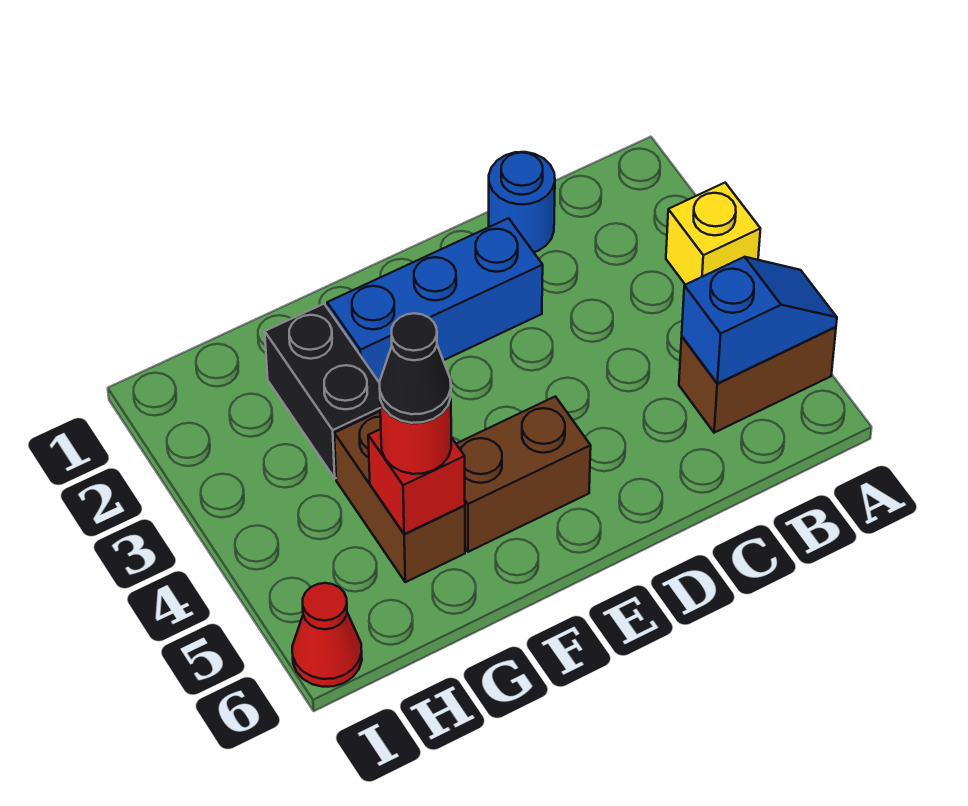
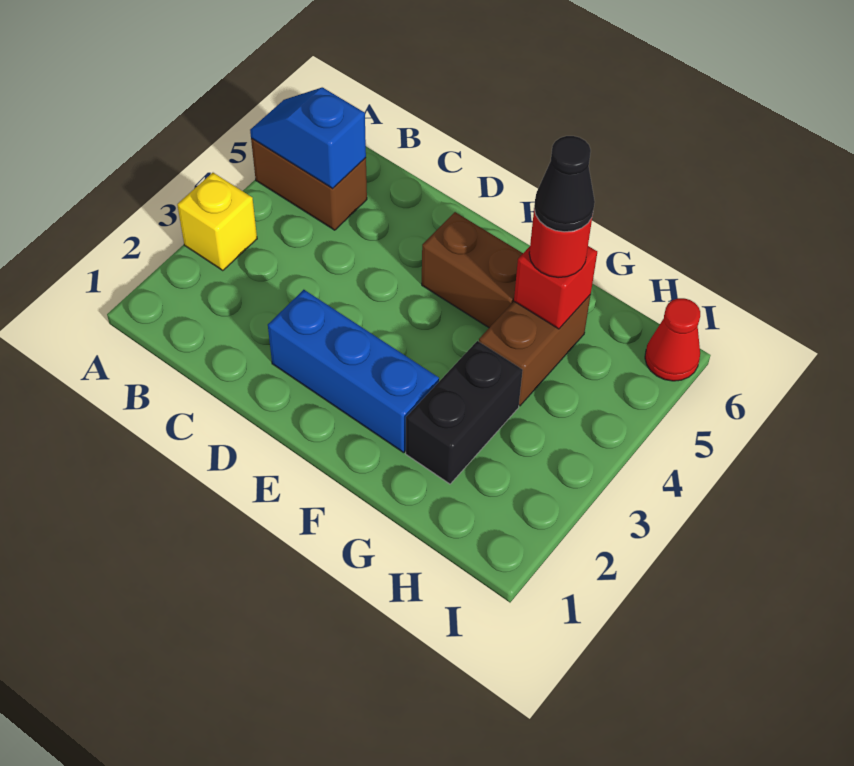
blue 1x1 round brick [489,152,555,252] -> none

